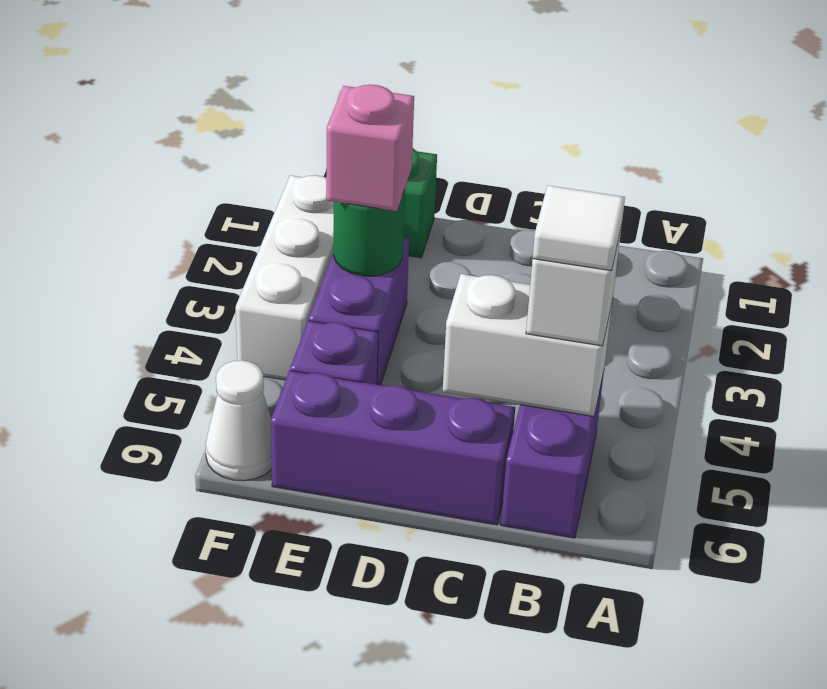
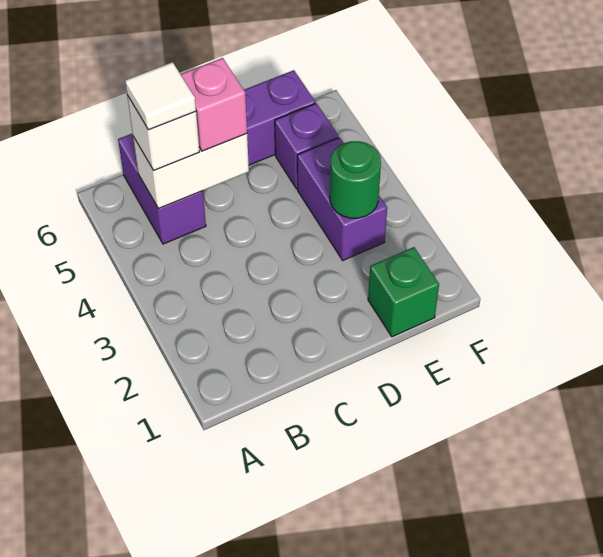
pink 1x1 brick [326,85,414,211] -> pink 1x1 brick moved to [181,58,247,151]
white 1x3 brick [236,175,334,380] -> none
white 1x1 cone [205,360,272,481] -> none

